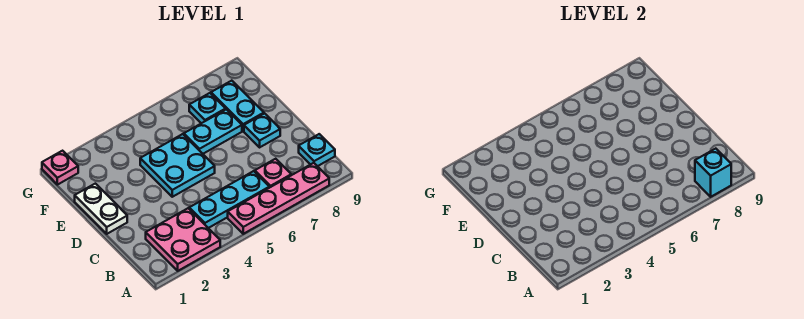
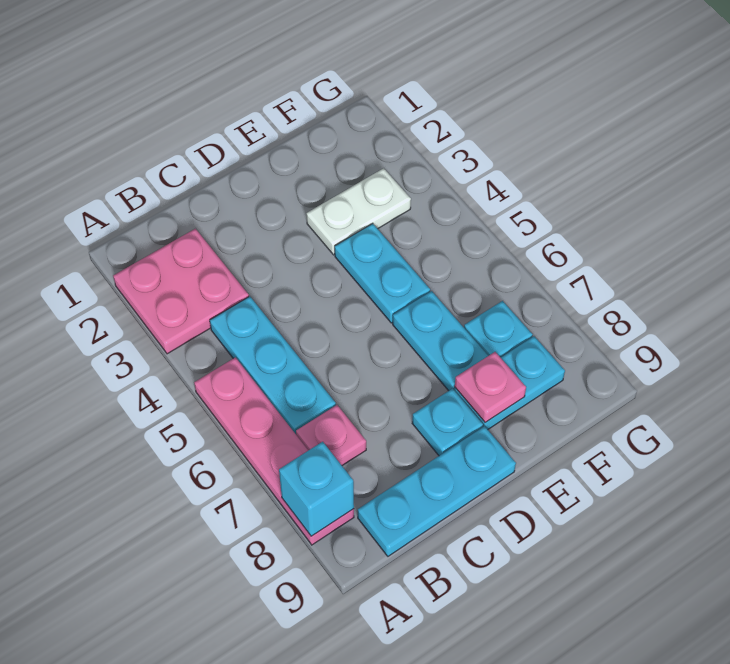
cyan 1x1 plate [299,134,335,166] -> cyan 1x3 plate [358,426,516,556]
white 1x2 plate [75,184,127,234] -> white 1x2 plate moved to [306,168,411,255]
cyan 2x2 plate [140,134,215,197] -> cyan 1x2 plate [335,224,430,323]
pink 1x1 plate [42,151,78,185] -> pink 1x1 plate moved to [455,352,526,422]

